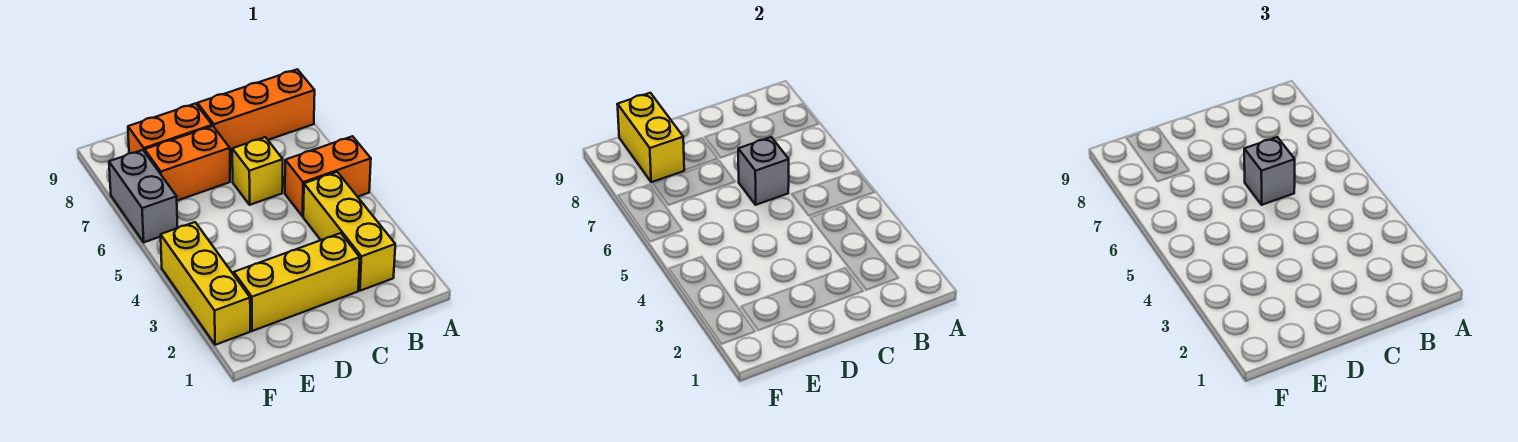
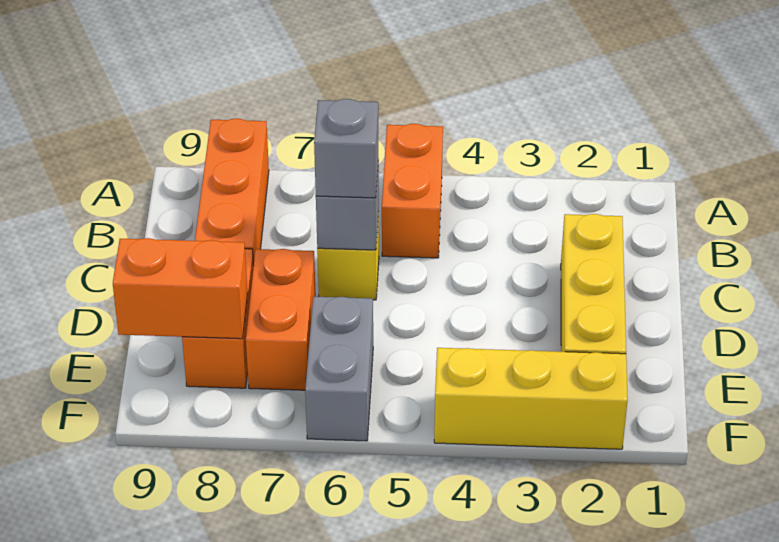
yellow 1x3 brick [303,172,395,291] -> none
yellow 1x2 brick [617,93,684,182] -> orange 1x2 brick [113,238,248,339]
grey 1x2 brick [109,150,178,242] -> grey 1x2 brick turned to [305,297,373,441]

